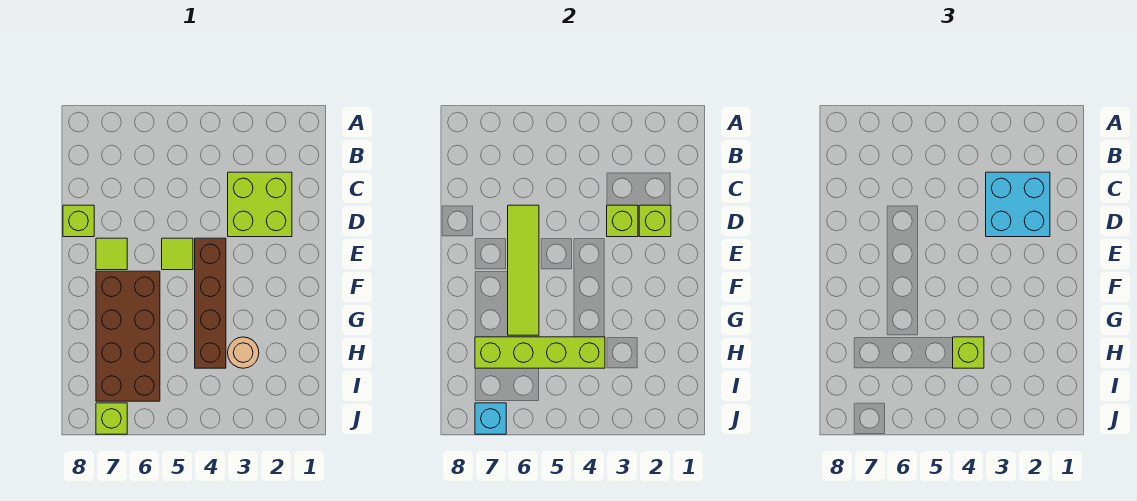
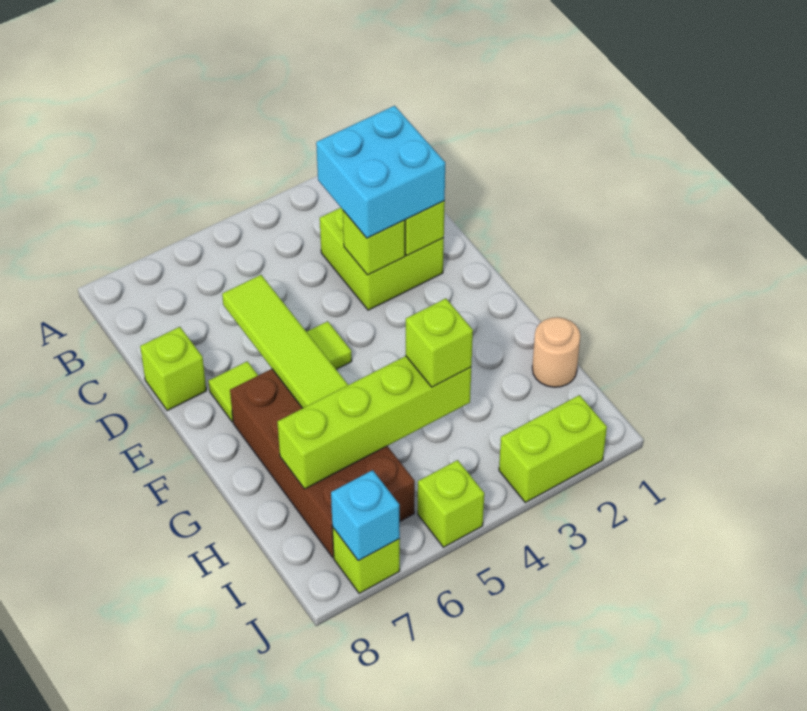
brown 1x4 brick [195,238,226,368] -> none
tan 1x1 round brick [228,337,259,368] -> tan 1x1 round brick moved to [532,317,580,387]
none -> lime 1x2 brick [499,395,607,502]
none -> lime 1x1 brick [418,460,484,547]

